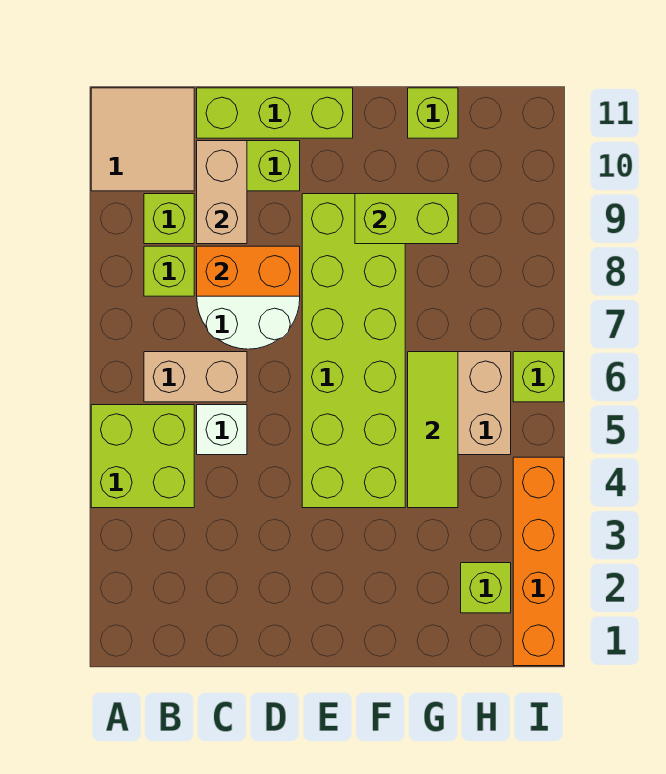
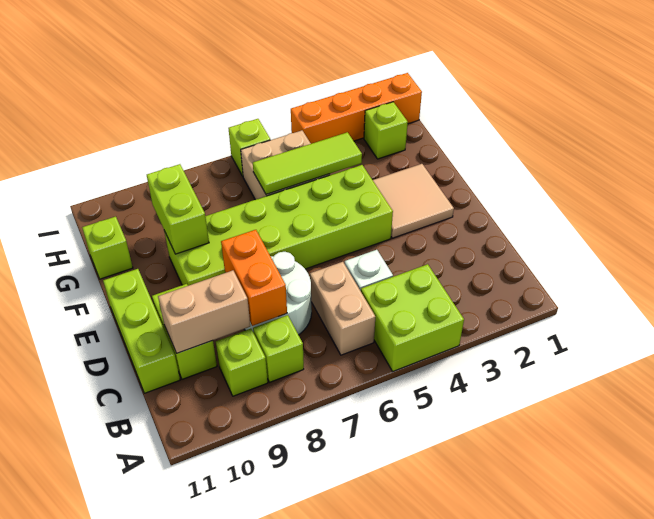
tan 2x2 tile [91,88,194,191] -> tan 2x2 tile moved to [373,164,454,238]

